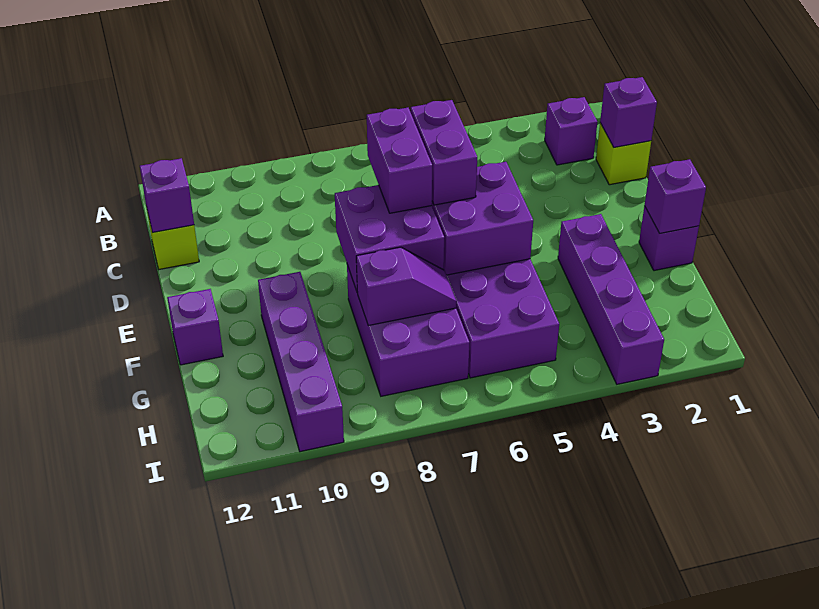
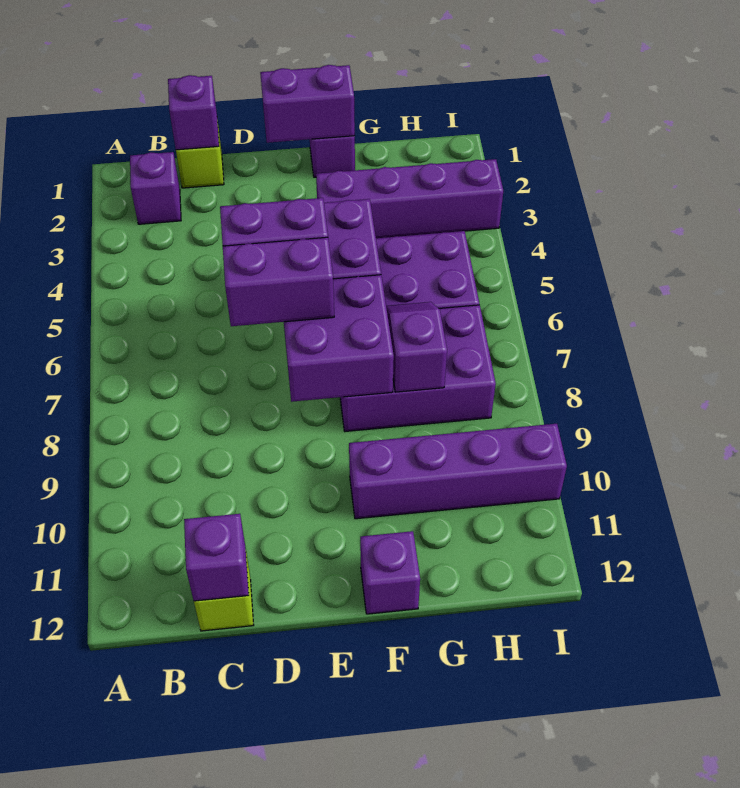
purple 1x1 brick [645,159,706,233] -> purple 1x2 brick [260,65,355,143]

